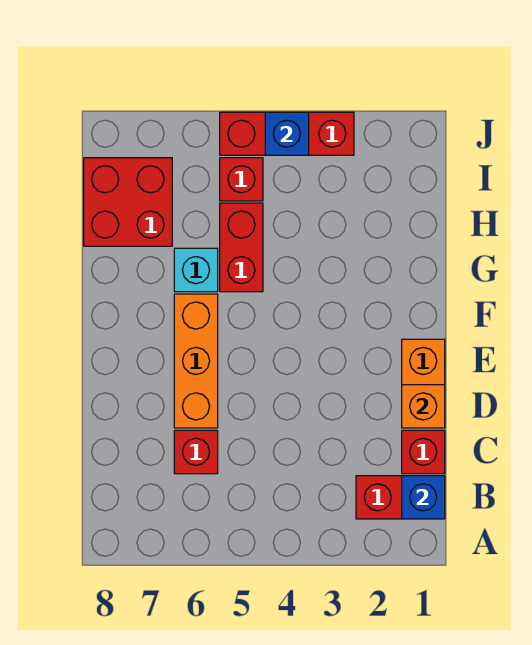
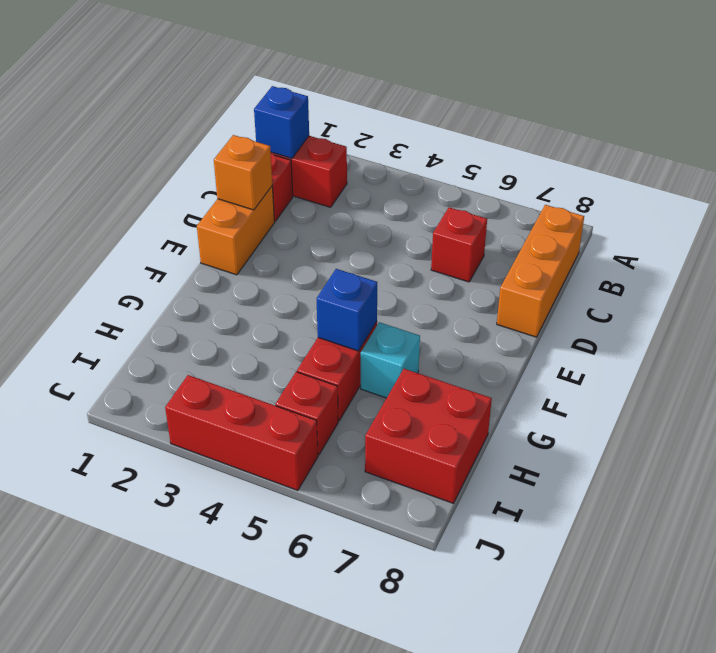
orange 1x3 brick [174,294,218,428] -> orange 1x3 brick moved to [497,205,584,337]
blue 1x1 brick [265,112,309,155] -> blue 1x1 brick moved to [317,269,377,351]

